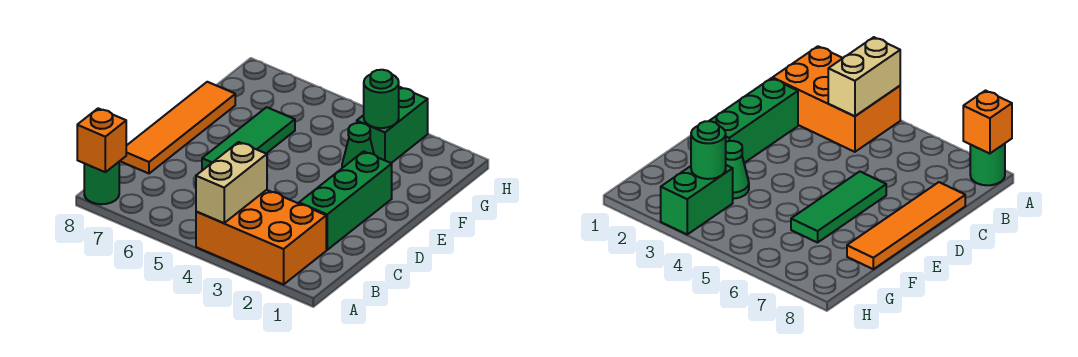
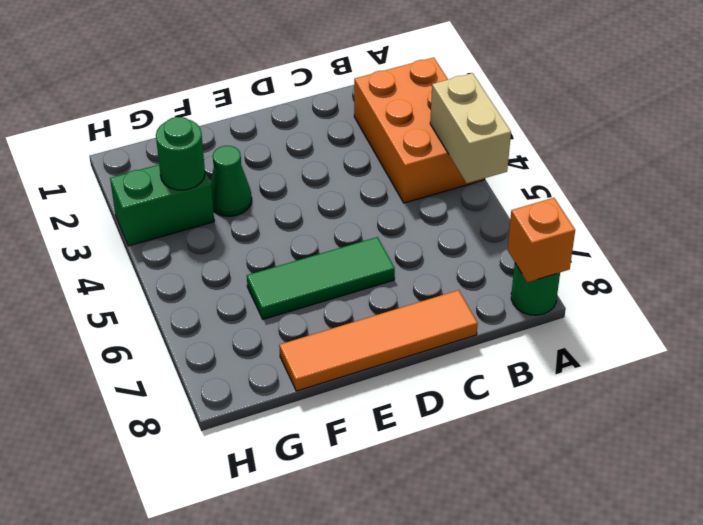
tan 1x2 brick [196,142,267,223] -> tan 1x2 brick turned to [430,73,511,183]
green 1x3 brick [299,151,392,250] -> none

